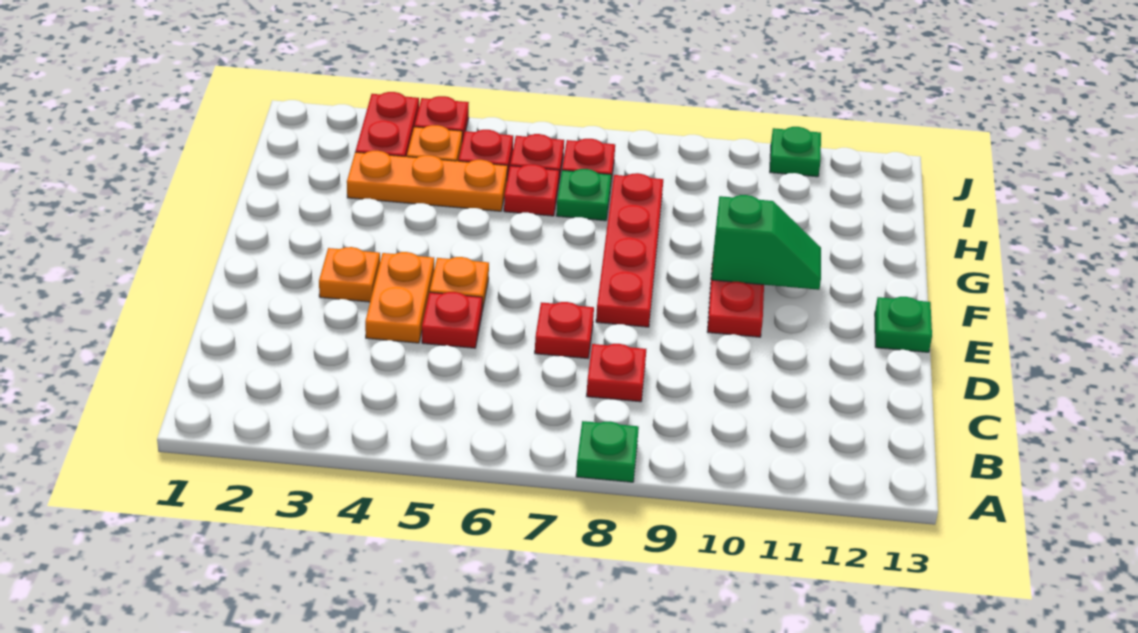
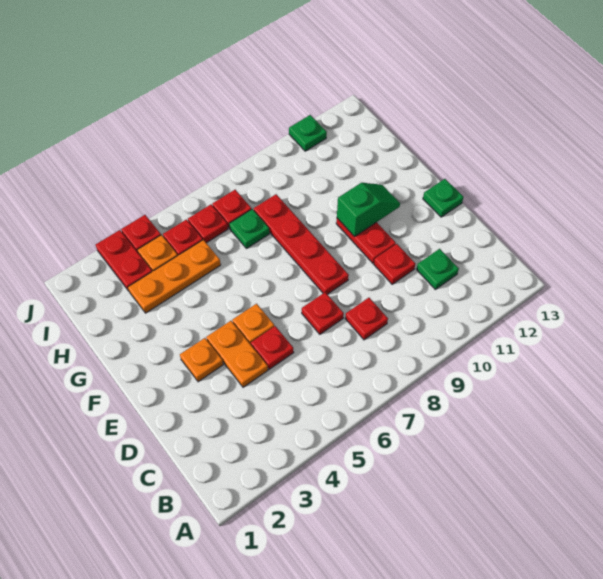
green 1x1 plate [576,421,639,482] -> green 1x1 plate moved to [417,249,459,289]
red 1x1 plate [504,164,559,216] -> red 1x1 plate moved to [374,244,415,284]

